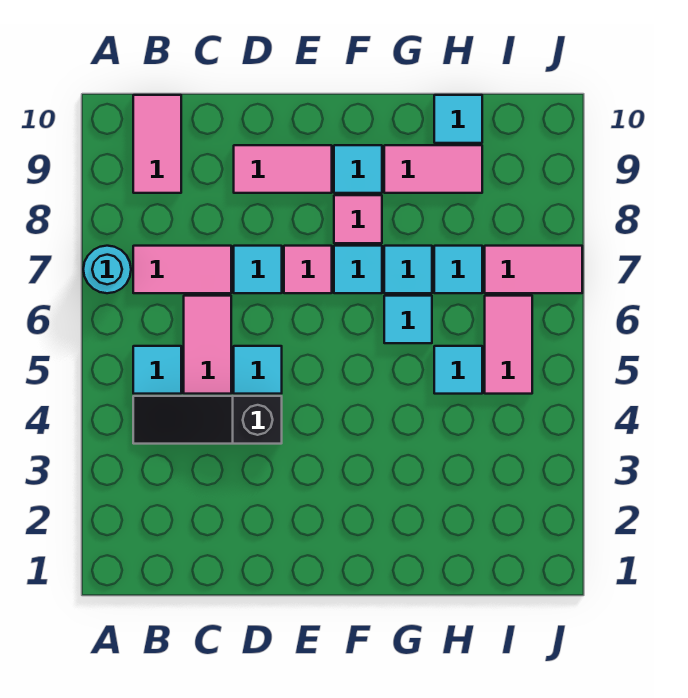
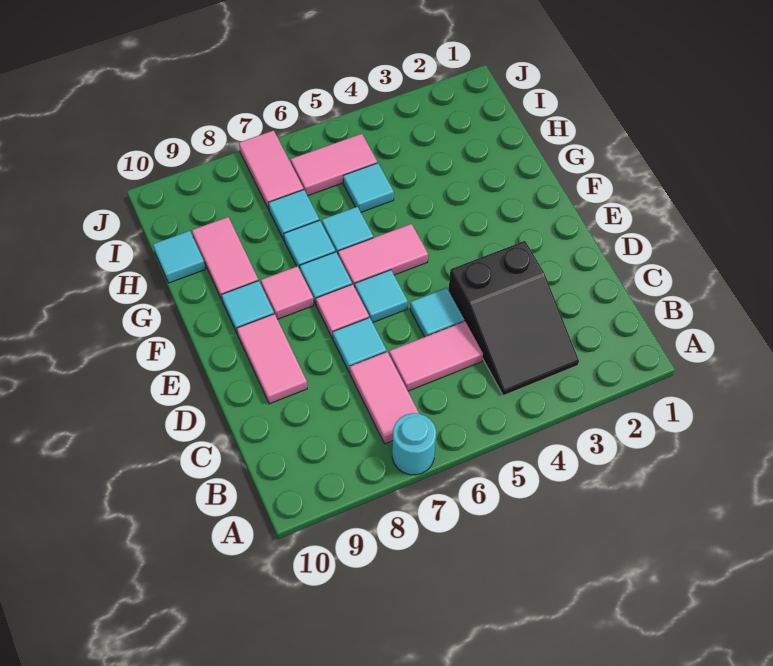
black 1x3 slope [133,396,282,444] -> black 2x3 slope [448,241,579,396]
cyan 1x1 tile [133,346,181,394] -> cyan 1x1 tile moved to [355,270,408,322]
pink 1x2 tile [133,95,181,193] -> pink 1x2 tile moved to [338,224,428,287]

